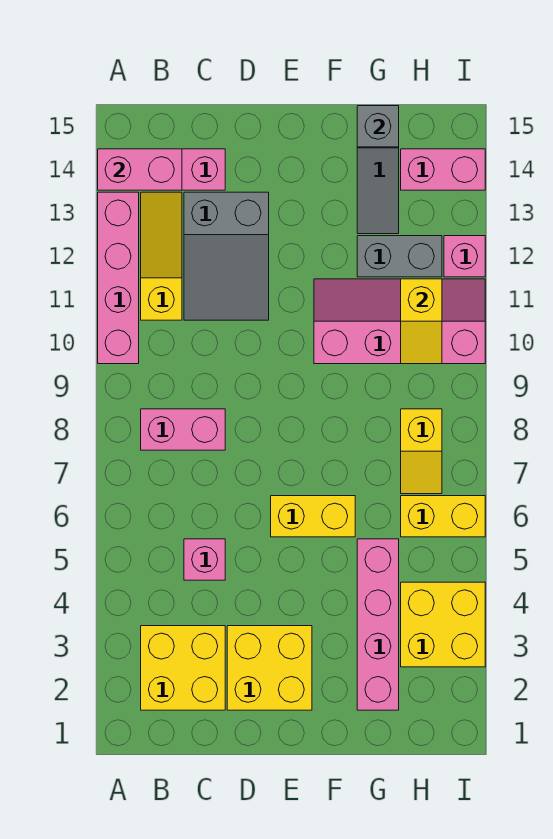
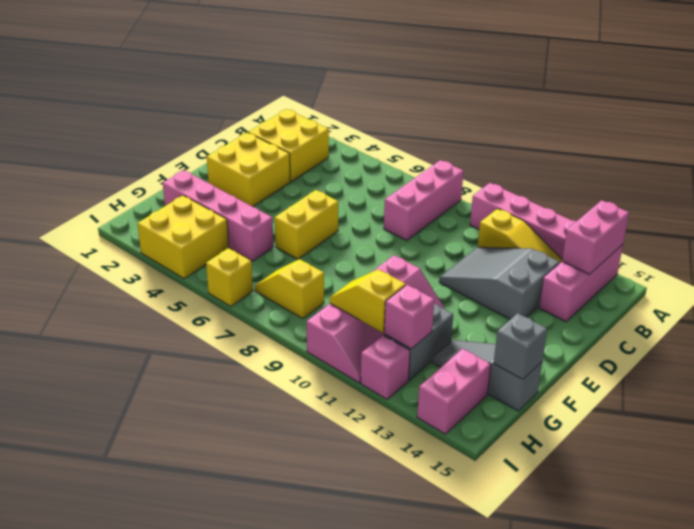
pink 1x2 brick [141,409,225,450] -> pink 1x3 brick [384,160,464,241]
pink 1x1 brick [184,539,225,580] -> pink 1x1 brick moved to [384,285,434,349]
yellow 1x2 brick [401,496,485,537] -> yellow 1x1 brick [206,248,253,306]

